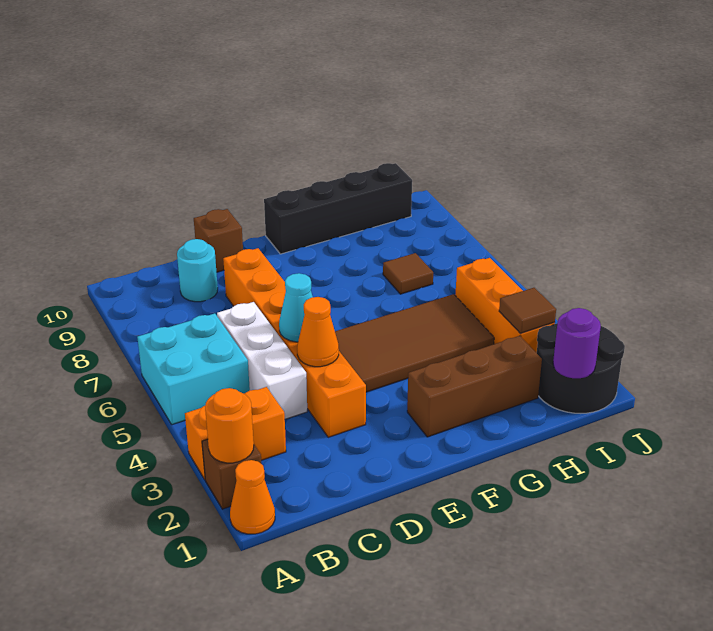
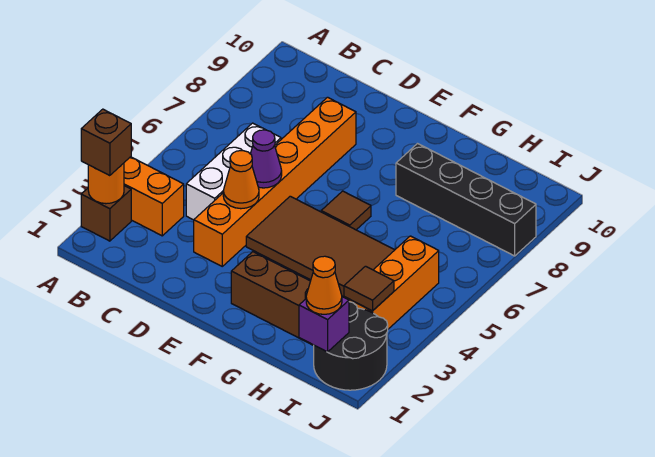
orange 1x1 cone [230,460,275,534] -> orange 1x1 cone moved to [306,256,342,314]
cyan 2x2 brick [137,313,250,425] -> none
cyan 1x1 round brick [177,239,218,302] -> none
cyan 1x1 cone [279,273,313,342] -> purple 1x1 cone [251,130,282,188]
brown 1x1 brick [194,209,243,272] -> brown 1x1 brick moved to [81,109,131,176]
black 1x4 brick [264,163,412,254] -> black 1x4 brick moved to [396,144,536,256]
brown 1x1 tile [383,253,433,294] -> brown 1x1 tile moved to [321,191,371,230]
purple 1x1 round brick [553,308,601,378] -> purple 1x1 brick [299,297,349,352]

